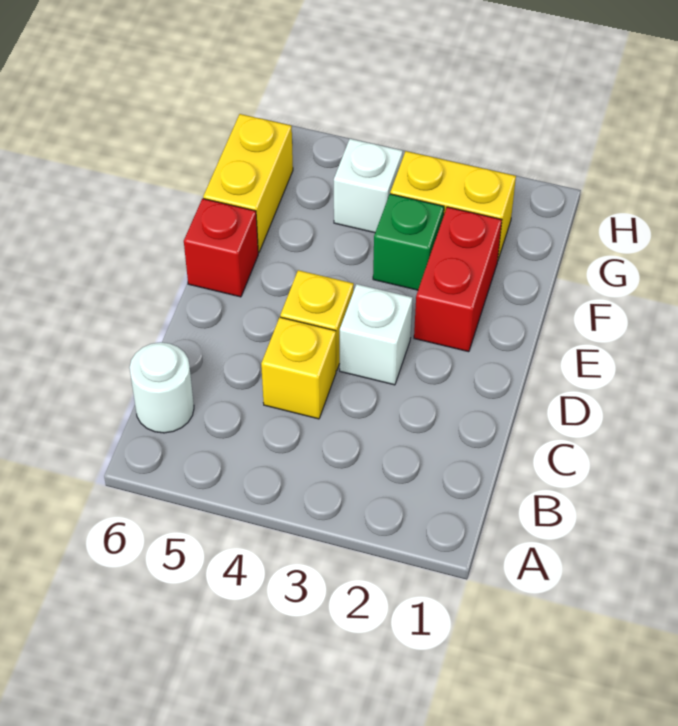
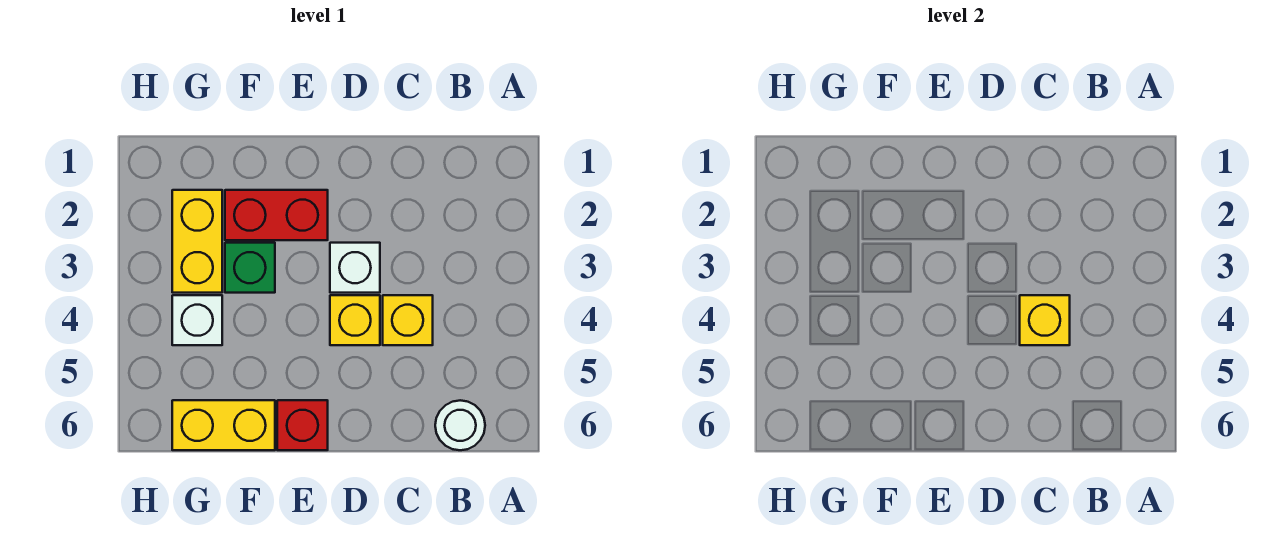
none -> yellow 1x1 brick [1020,295,1070,345]

